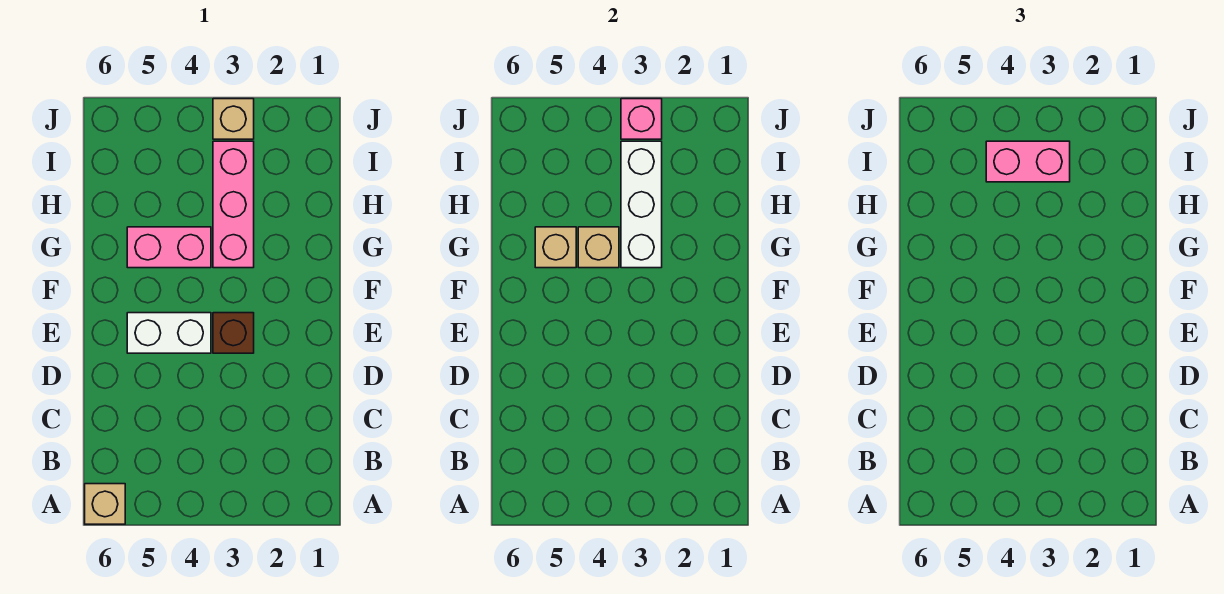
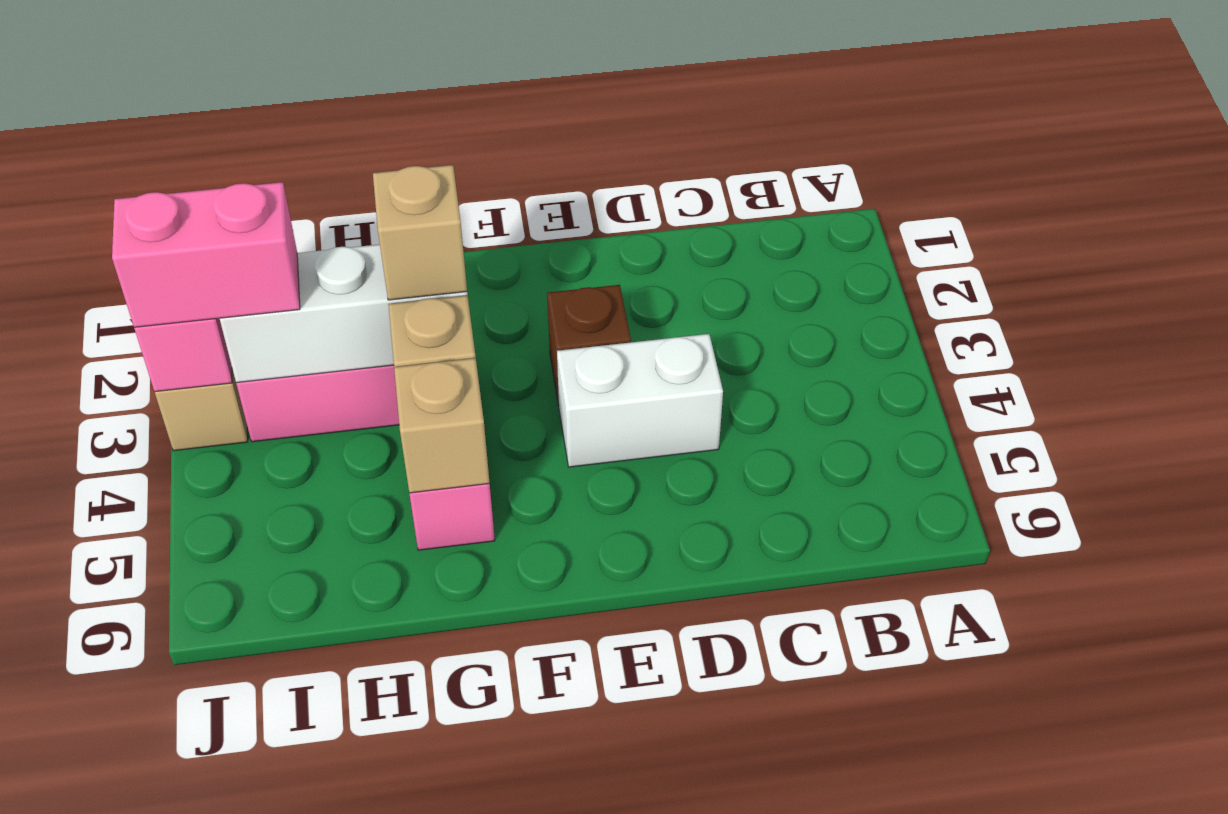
tan 1x1 brick [85,484,125,524] -> tan 1x1 brick moved to [373,165,467,300]
white 1x2 brick [127,313,211,353] -> white 1x2 brick turned to [557,334,723,467]
pink 1x2 brick [986,141,1070,182] -> pink 1x2 brick turned to [112,182,300,327]

